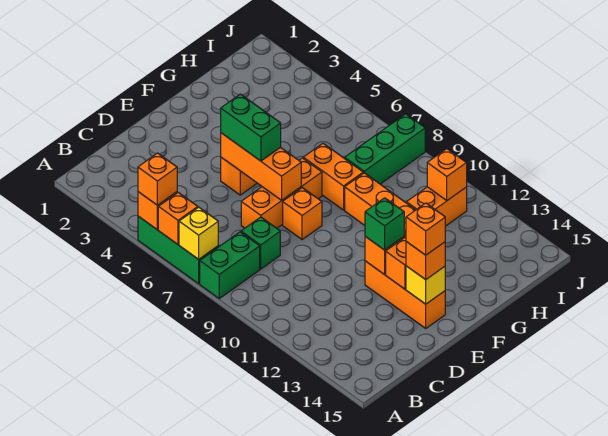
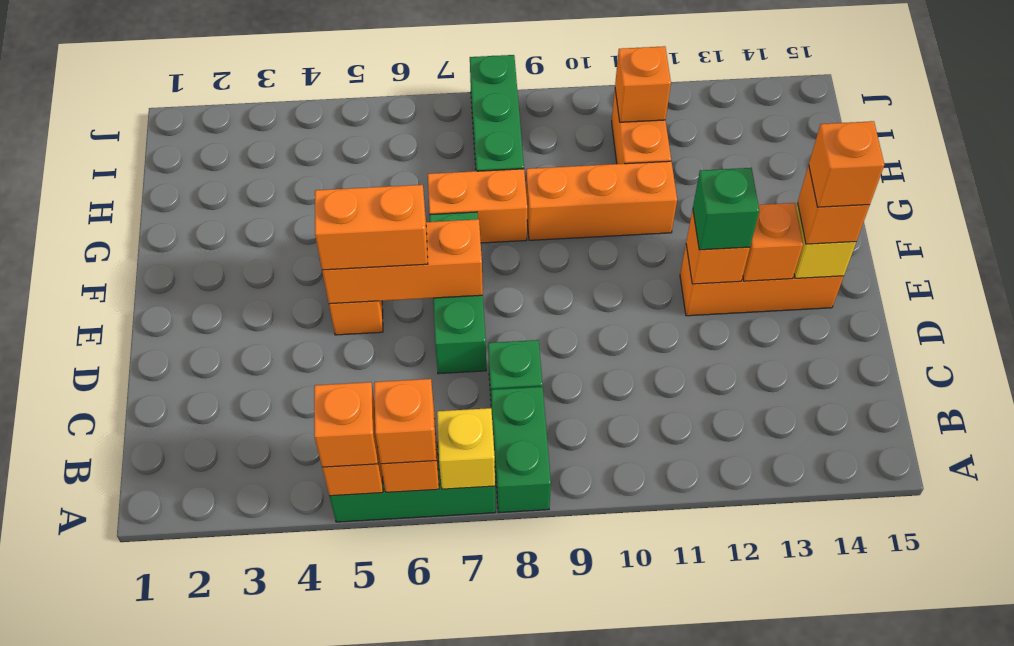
orange 1x3 brick [241,158,322,228] -> green 1x3 brick [430,212,486,374]
green 1x2 brick [221,94,281,161] -> orange 1x2 brick [315,185,428,270]
orange 1x1 brick [283,188,322,240] -> orange 1x1 brick moved to [374,379,436,464]

